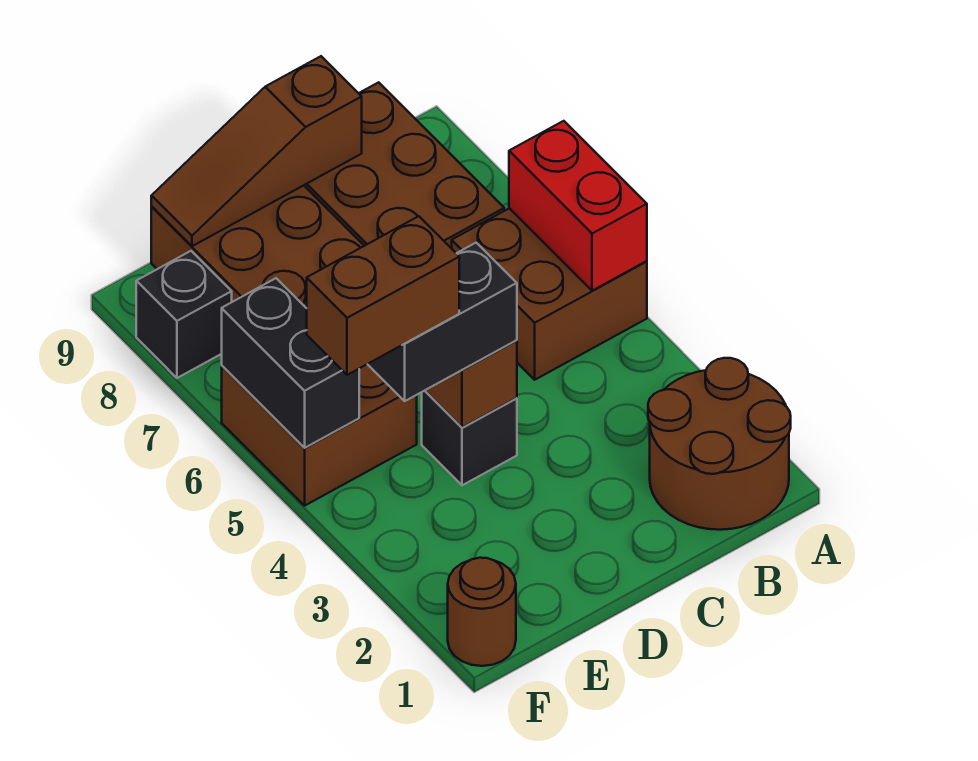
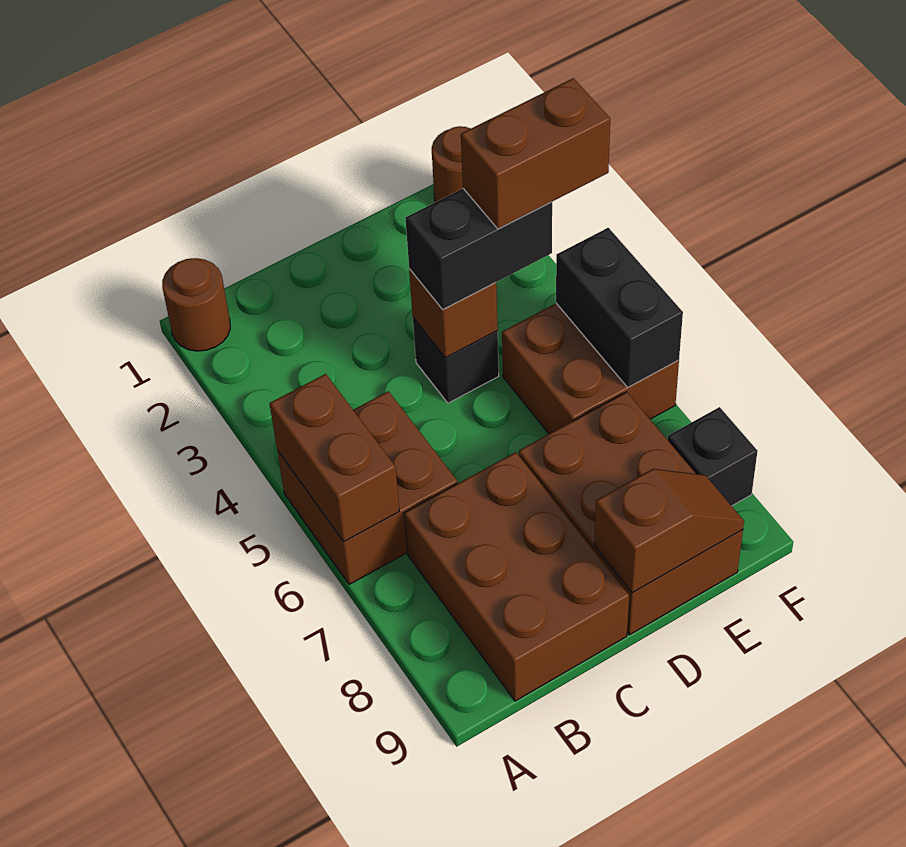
brown 2x2 round brick [648,358,791,530] -> brown 1x1 round brick [162,258,230,351]
red 1x2 brick [509,121,647,291] -> brown 1x2 brick [270,374,399,542]
brown 1x3 slope [151,56,362,246] -> brown 1x2 slope [594,469,744,593]

